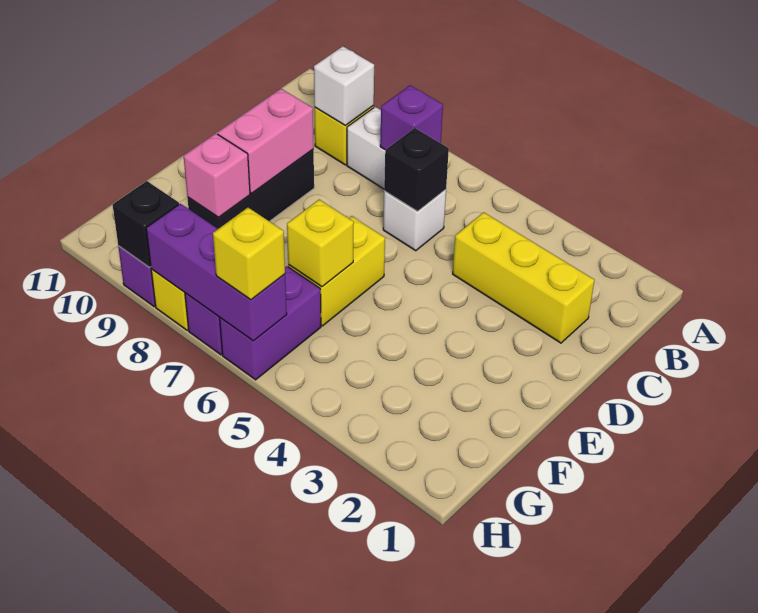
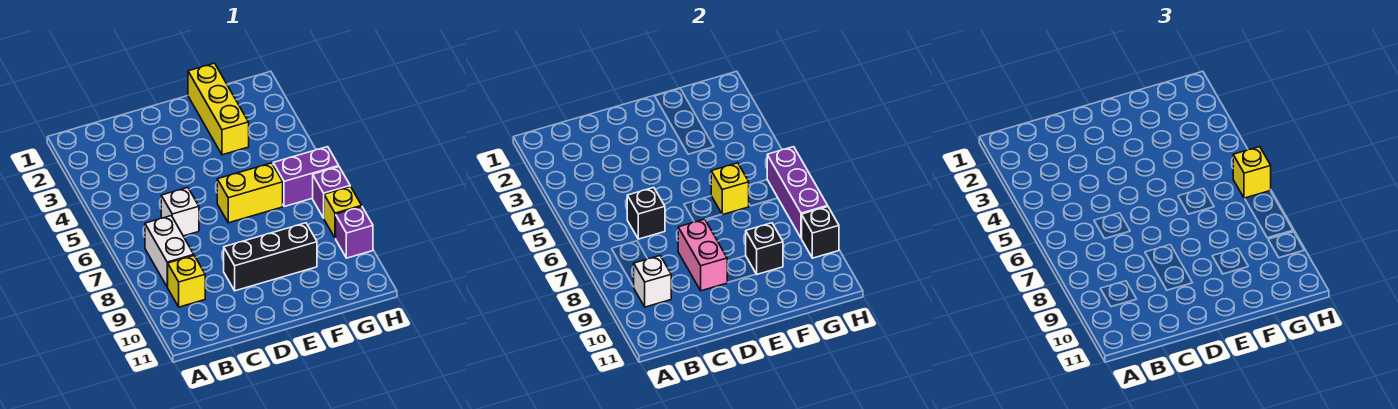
purple 1x1 brick [380,85,443,150] -> none
yellow 1x3 brick [453,212,594,343] -> yellow 1x3 brick moved to [188,63,249,155]
pink 1x2 brick [218,89,314,193] -> pink 1x2 brick turned to [678,219,727,291]
pink 1x1 brick [184,133,250,217] -> black 1x1 brick [746,223,783,274]

